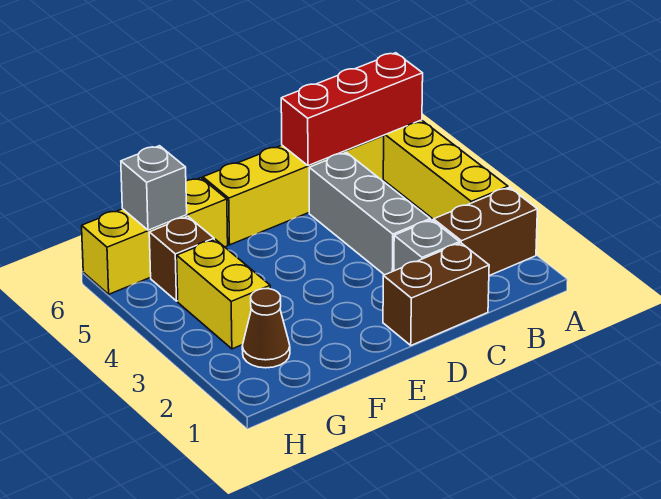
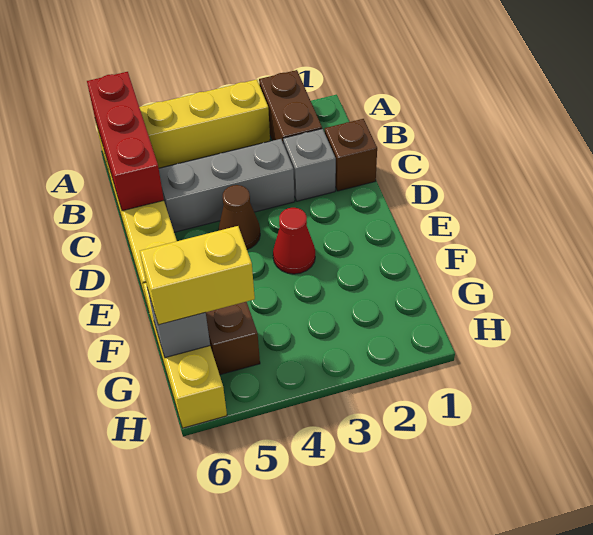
brown 1x2 brick [383,243,489,345] -> brown 1x1 brick [325,119,377,191]
none -> red 1x1 cone [273,208,315,274]
brown 1x1 cone [242,289,290,368] -> brown 1x1 cone moved to [218,185,260,249]
yellow 1x2 brick [177,239,270,349] -> yellow 1x2 brick moved to [140,226,255,325]

